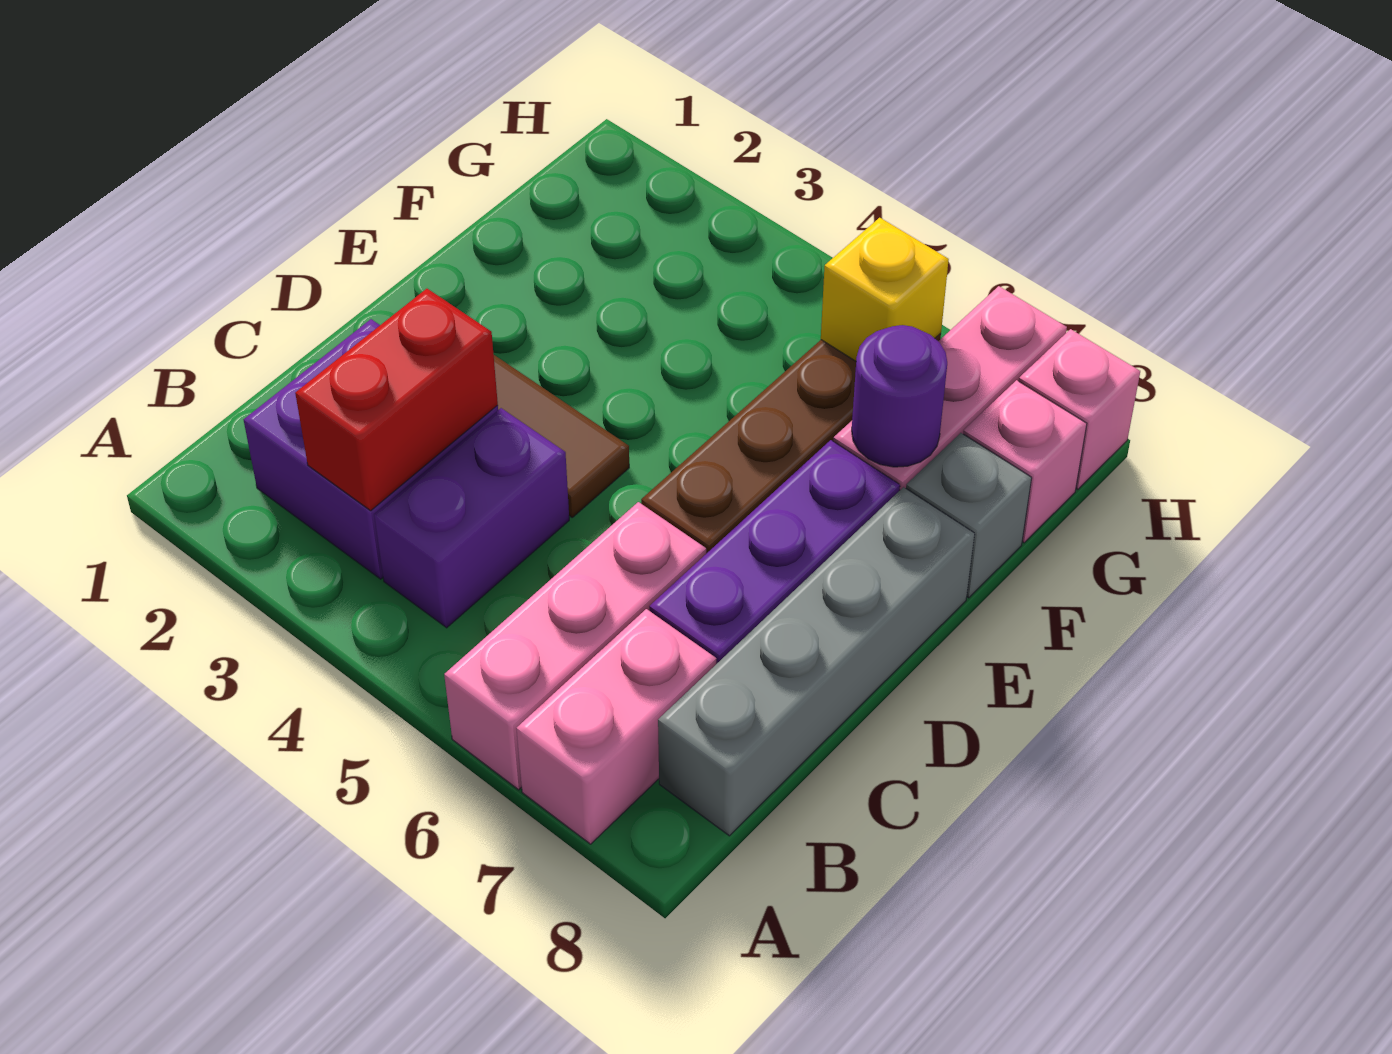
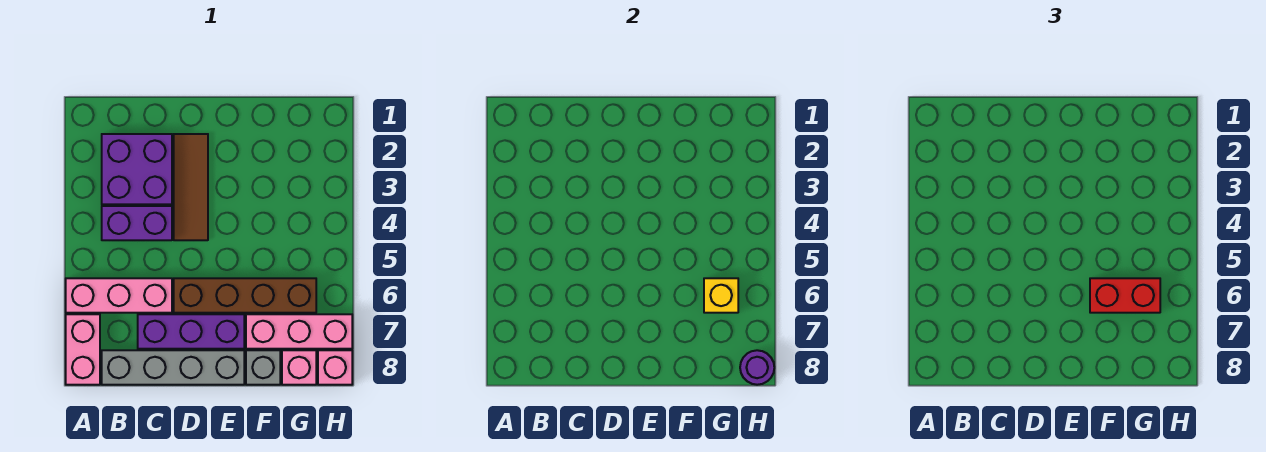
pink 1x2 brick [516,609,717,844] -> pink 1x2 brick turned to [66,314,100,385]
red 1x2 brick [295,289,498,511] -> red 1x2 brick moved to [1090,278,1160,313]
purple 1x1 round brick [852,325,947,467] -> purple 1x1 round brick moved to [740,350,774,385]

